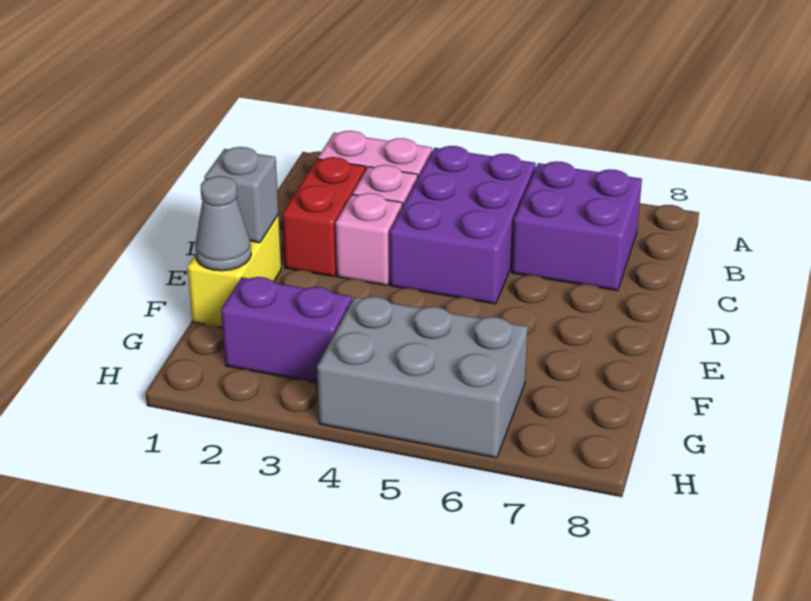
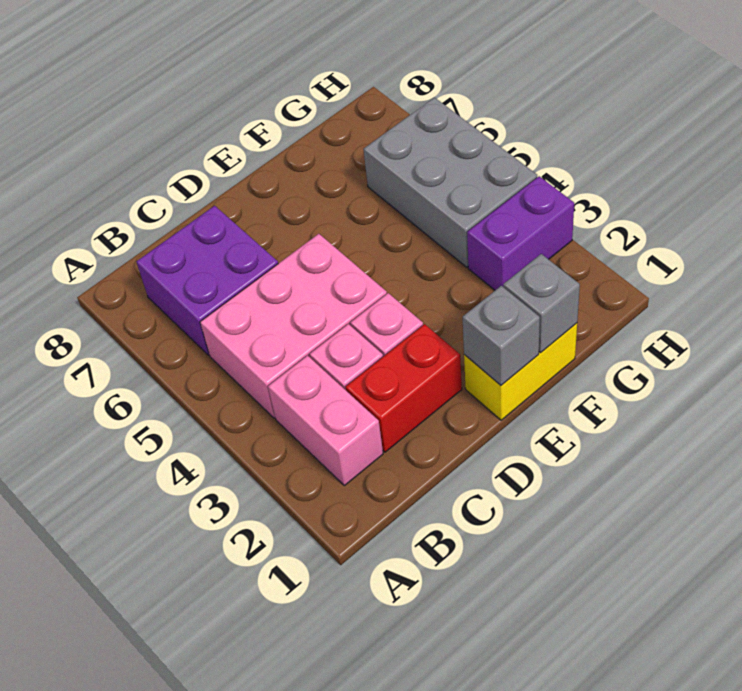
purple 2x3 brick [390,146,535,304] -> pink 2x3 brick [200,234,387,418]
grey 1x1 cone [195,176,251,271] -> grey 1x1 brick [503,254,580,353]
purple 1x2 brick [221,277,352,383] -> purple 1x2 brick turned to [467,176,574,290]

